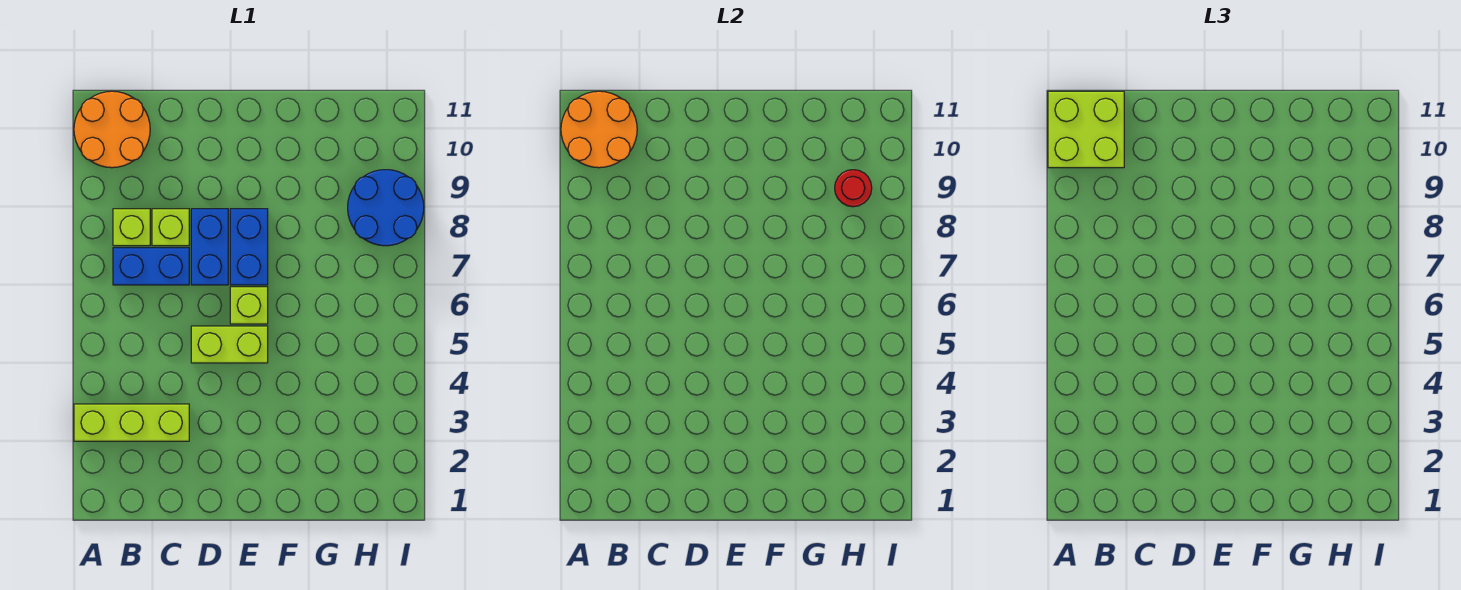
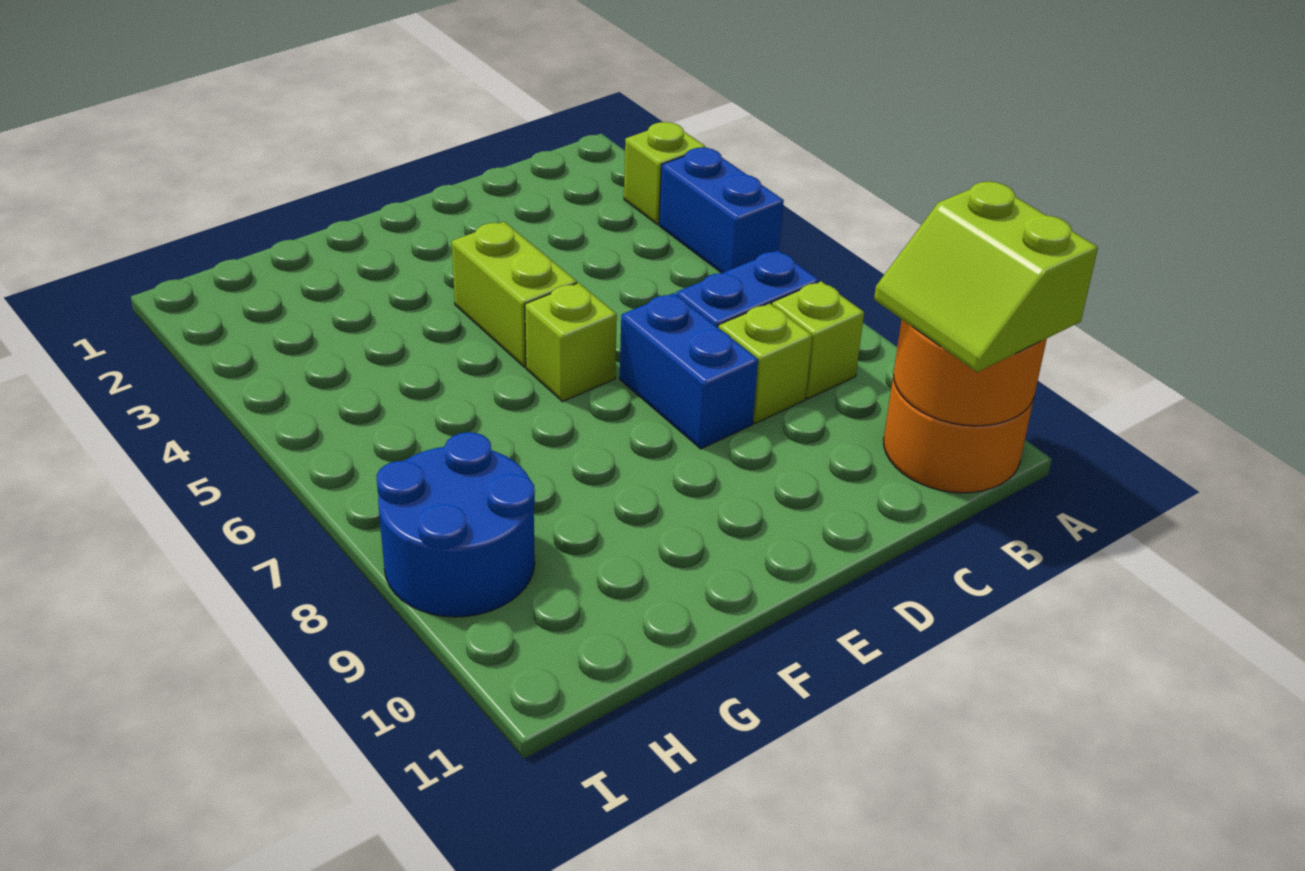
lime 1x3 brick [74,404,189,441] -> lime 1x1 brick [624,122,706,225]
lime 2x2 brick [1048,91,1124,168] -> lime 2x2 slope [874,181,1098,372]
lime 1x2 brick [191,326,268,363] -> lime 1x2 brick turned to [452,222,577,367]
blue 1x2 brick [230,209,268,285] -> blue 1x2 brick moved to [659,148,784,273]
red 1x1 round brick [835,170,872,207] -> none

